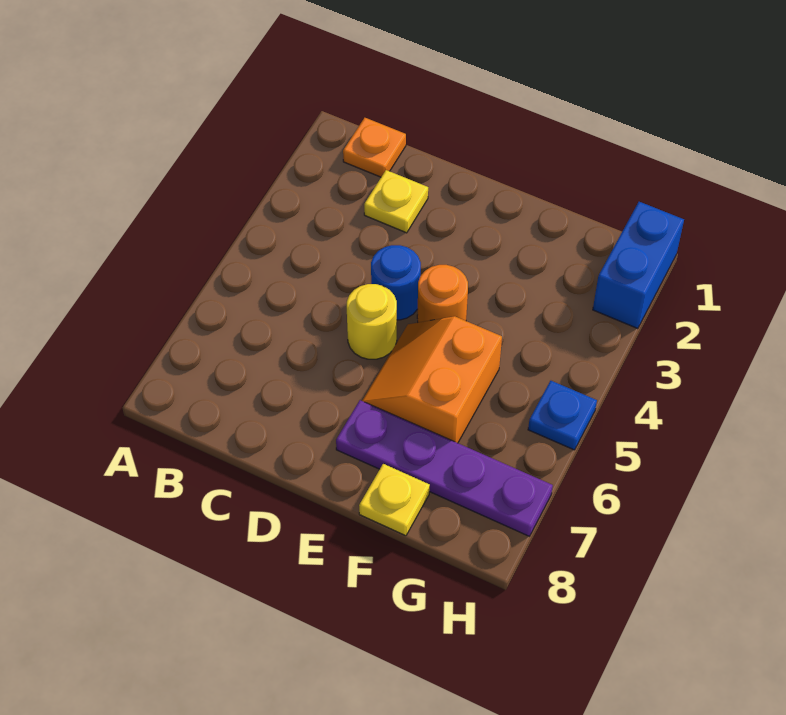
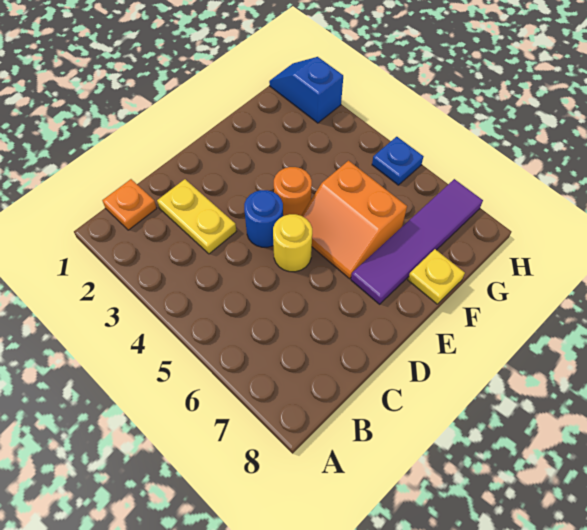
yellow 1x1 plate [364,170,428,233] -> yellow 1x2 plate [157,179,236,254]
purple 1x4 plate [336,400,553,536] -> purple 1x4 tile [351,179,483,304]
blue 1x2 brick [593,202,684,329] -> blue 1x2 slope [269,57,343,123]

